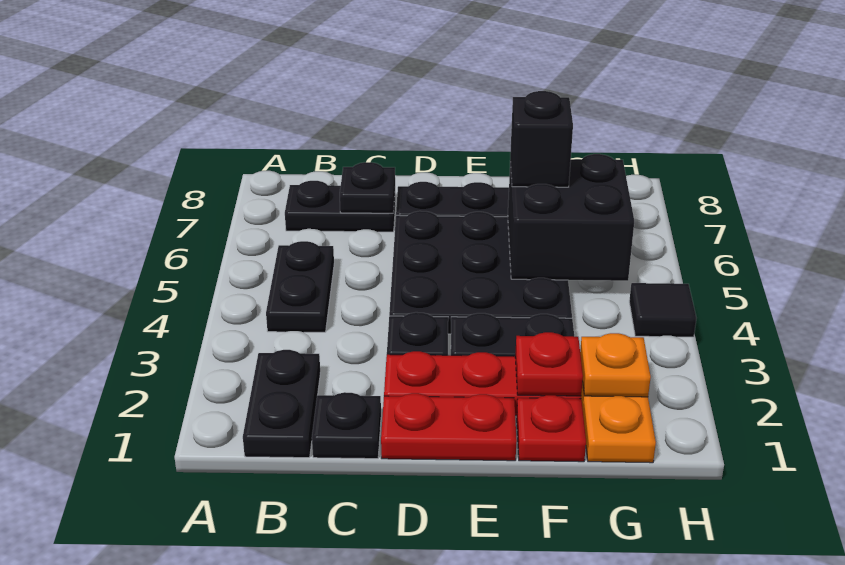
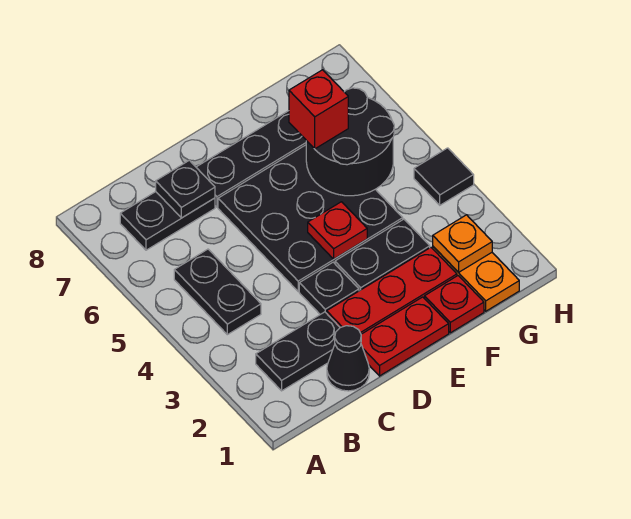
black 1x2 plate [243,350,320,458] -> black 1x2 plate turned to [256,312,340,391]
black 1x1 plate [312,392,381,459] -> black 1x1 cone [327,326,369,391]
red 1x1 plate [515,332,583,396] -> red 1x1 plate moved to [308,202,367,259]
black 2x2 brick [508,154,634,281] -> black 2x2 round brick [306,88,394,196]
black 1x1 brick [510,91,573,187] -> red 1x1 brick [289,70,348,149]

